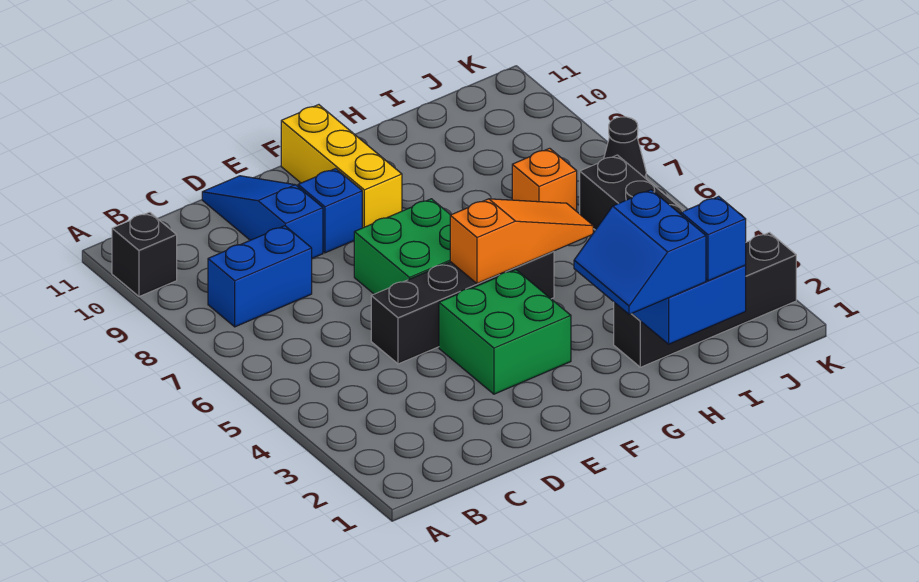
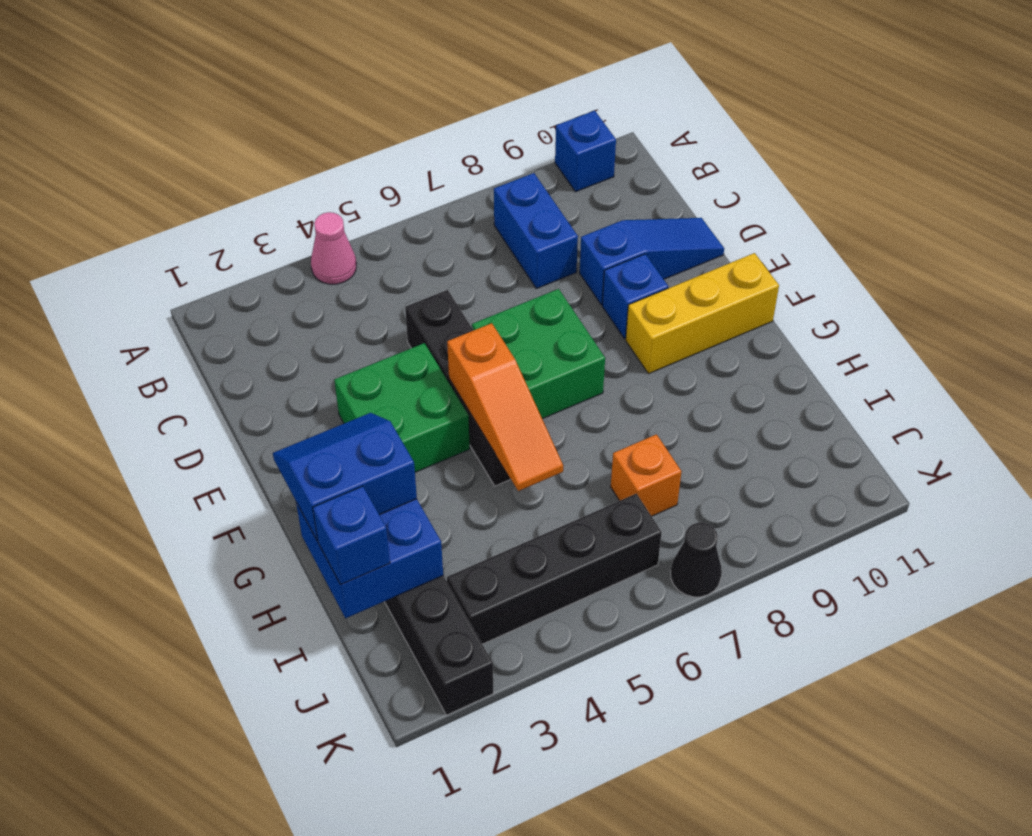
none -> pink 1x1 cone [311,212,356,284]
black 1x1 brick [112,212,177,297] -> blue 1x1 brick [555,111,616,192]

